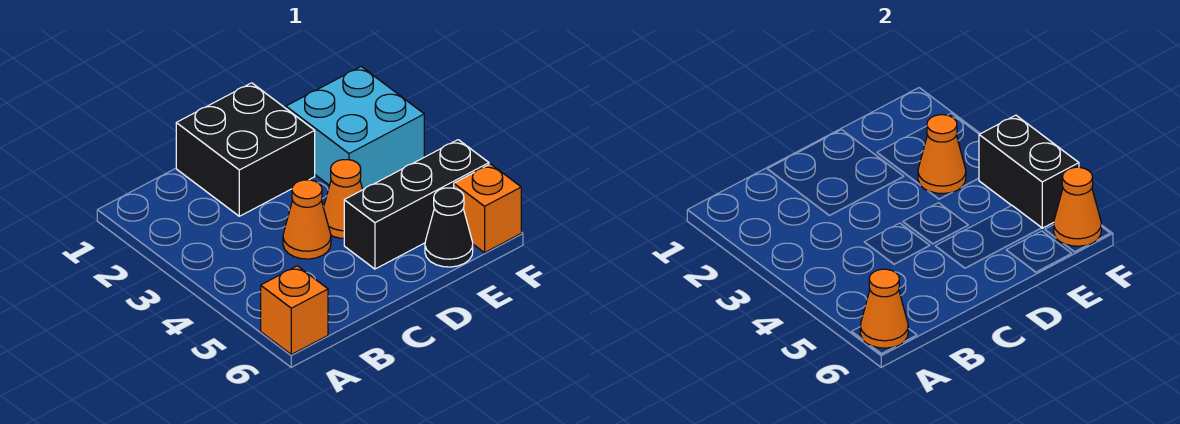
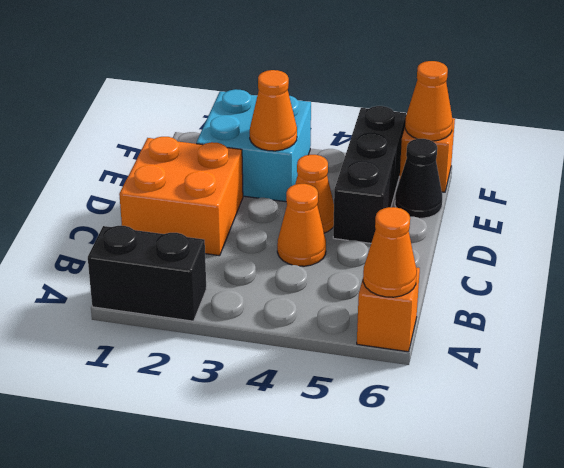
black 2x2 brick [176,83,315,216] -> orange 2x2 brick [119,137,243,256]
black 1x2 brick [979,115,1079,228] -> black 1x2 brick moved to [88,226,206,321]

